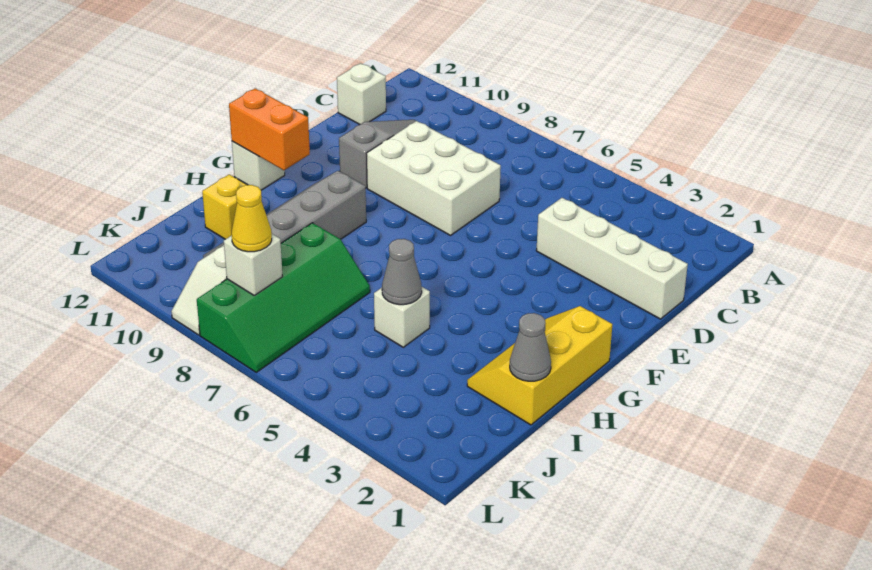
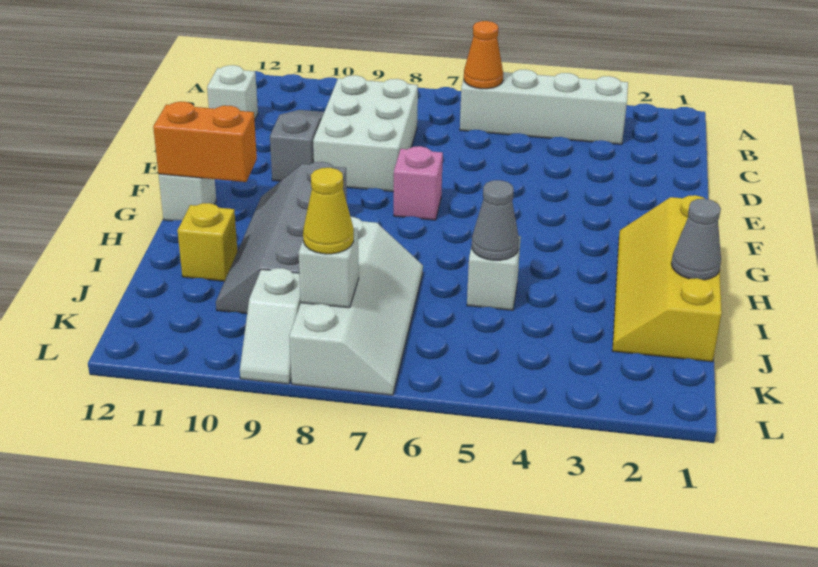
none -> orange 1x1 cone [464,21,503,89]
white 1x4 brick [536,198,688,319] -> white 1x4 brick moved to [460,70,628,144]
white 2x3 brick [366,121,501,235] -> white 2x3 brick turned to [313,75,418,192]
none -> pink 1x1 brick [394,146,443,220]
yellow 2x3 slope [467,306,612,425] -> yellow 2x4 slope [612,195,722,362]
green 2x4 slope [197,223,370,372] -> white 2x4 slope [289,217,423,395]

